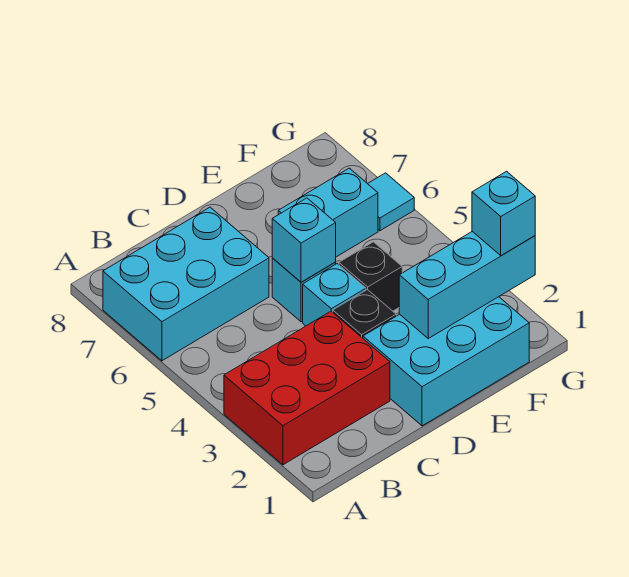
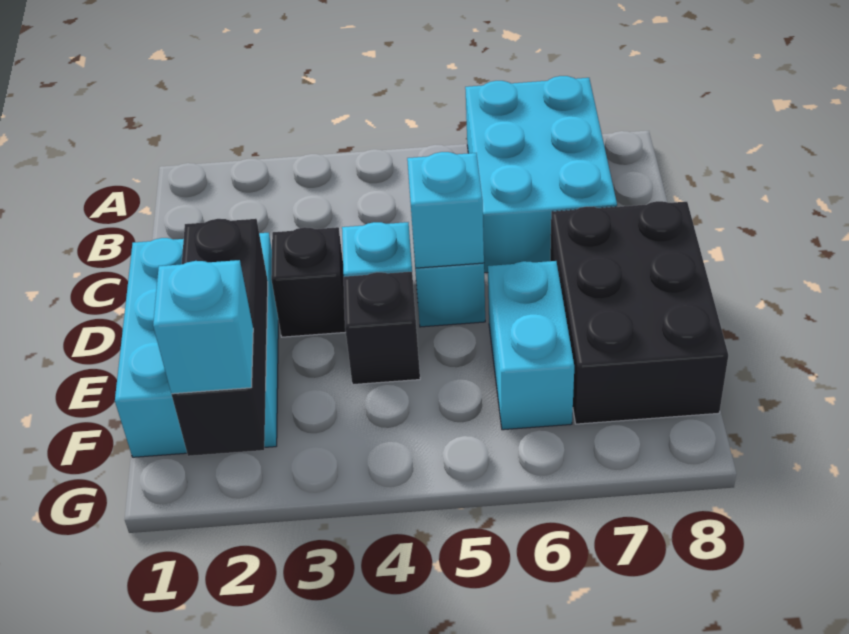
red 2x3 brick [224,311,390,465] -> none
none -> black 2x3 brick [550,201,728,424]
cyan 1x3 brick [399,232,535,338] -> black 1x3 brick [172,219,268,456]
cyan 1x1 tile [368,173,414,231] -> none

